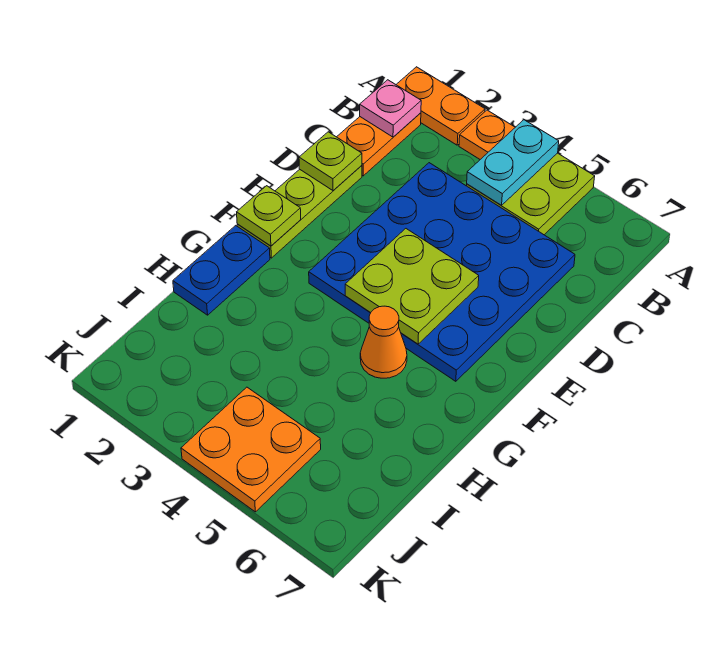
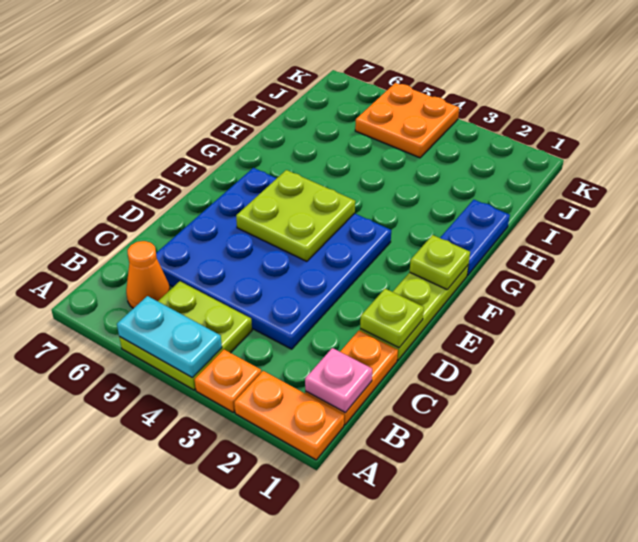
cyan 1x2 plate [467,120,559,205] -> cyan 1x2 plate turned to [117,296,222,377]
orange 1x1 cone [360,306,407,378] -> orange 1x1 cone moved to [126,241,170,308]

